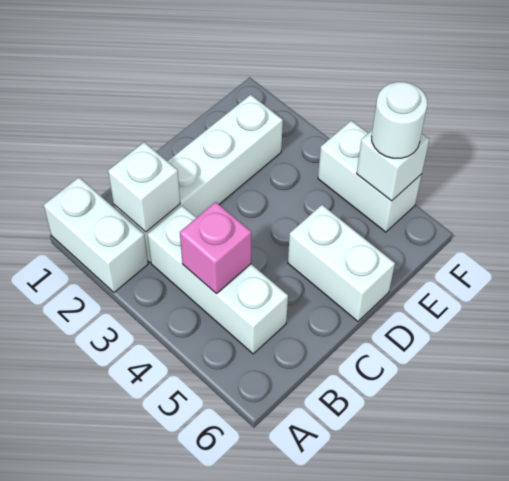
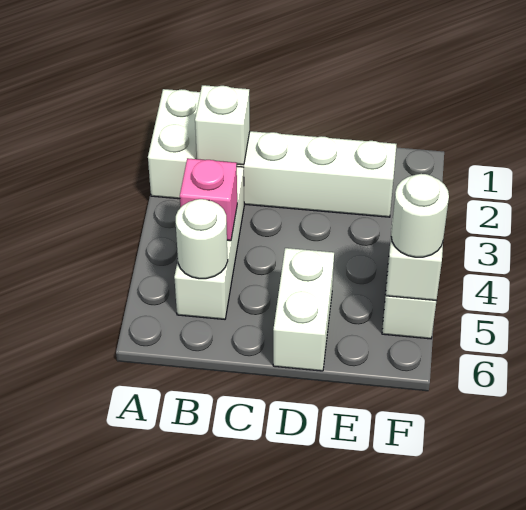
none -> white 1x1 round brick [176,199,228,279]

